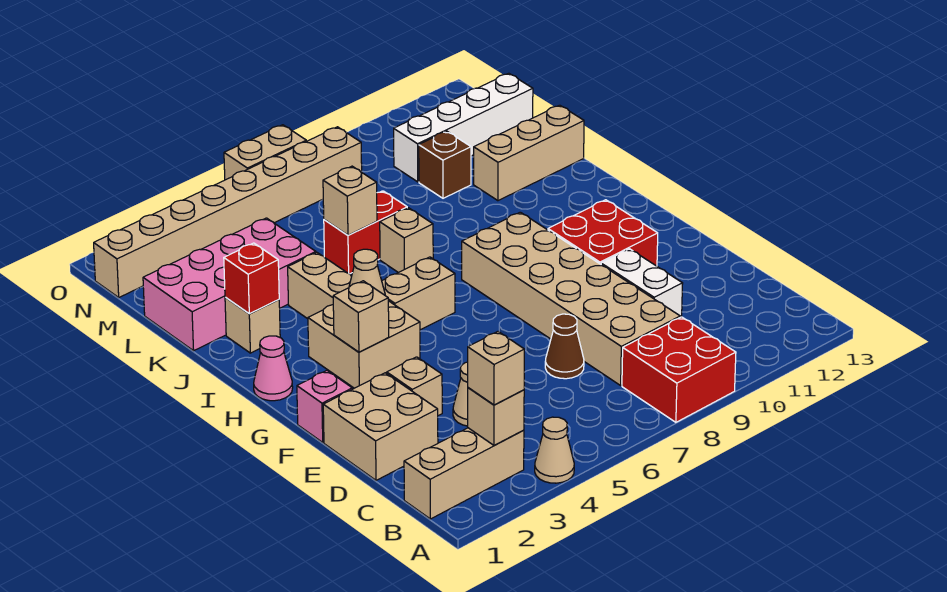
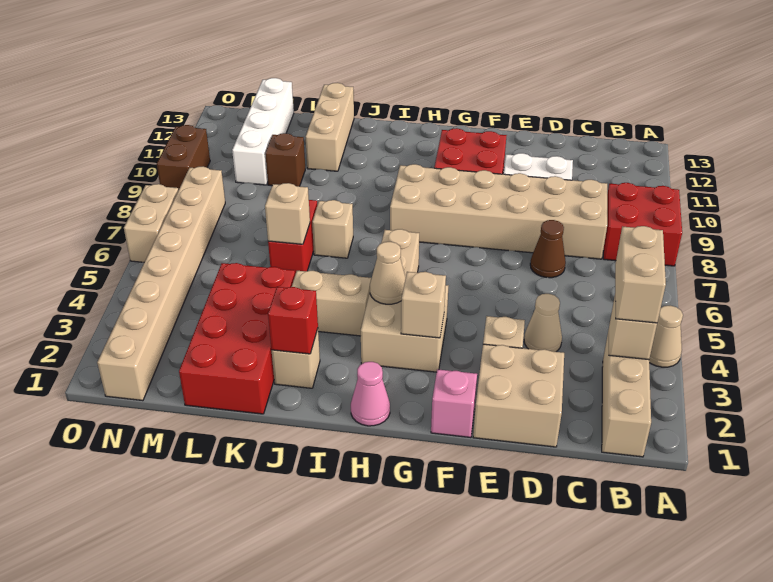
tan 1x1 brick [468,332,524,405] -> tan 1x2 brick [615,226,666,323]
pink 2x4 brick [143,218,316,351] -> red 2x4 brick [179,263,295,414]
none -> brown 1x2 brick [157,125,210,190]

